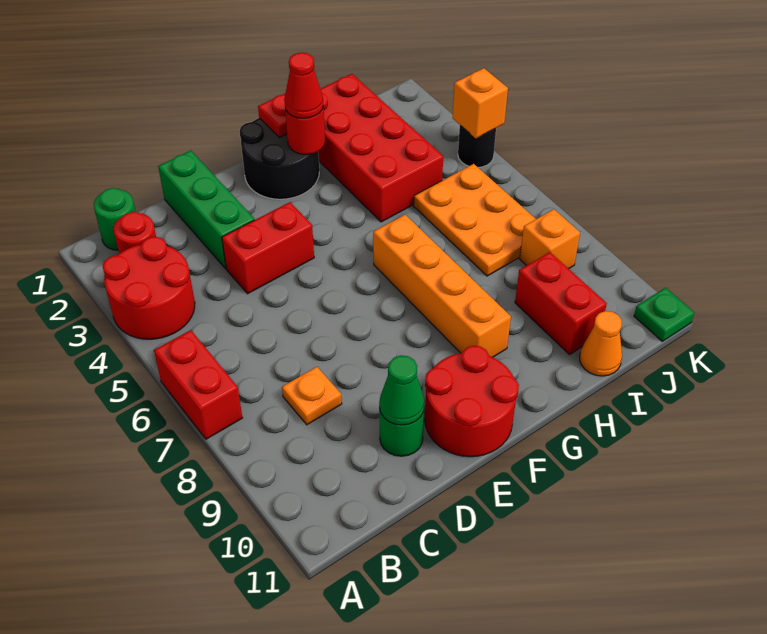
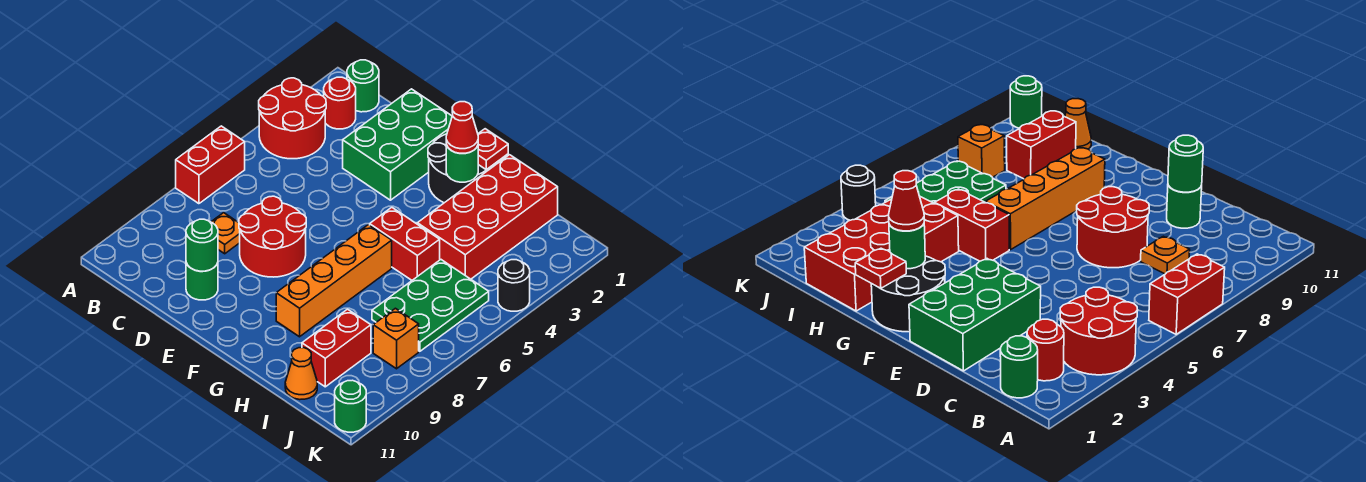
green 1x3 brick [158,151,254,269] -> green 2x3 brick [343,89,452,200]
red 1x2 brick [222,202,314,294] -> red 1x2 brick moved to [370,207,440,280]
green 1x1 cone [379,355,424,425] -> green 1x1 round brick [186,219,218,271]
red 2x2 round brick [425,346,519,457] -> red 2x2 round brick moved to [239,196,306,277]
red 1x1 round brick [285,106,325,154] -> green 1x1 round brick [446,145,478,182]
orange 2x3 plate [414,164,535,276] -> green 2x3 plate [372,260,489,351]
orange 1x1 brick [453,68,508,138] -> none
green 1x1 plate [634,288,694,341] -> green 1x1 round brick [335,380,366,432]

